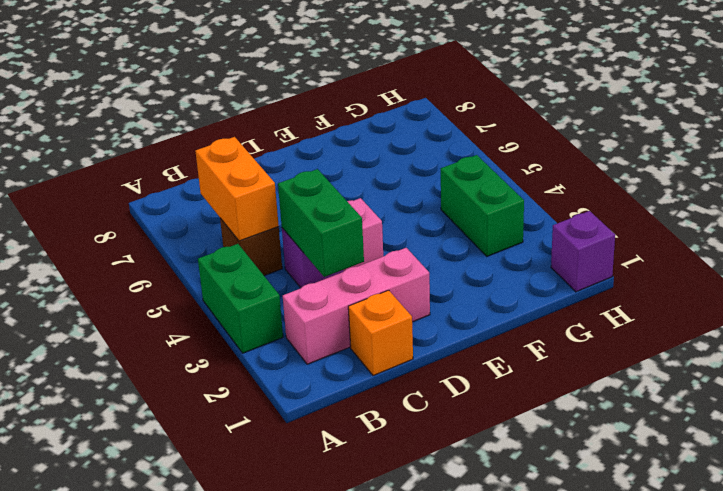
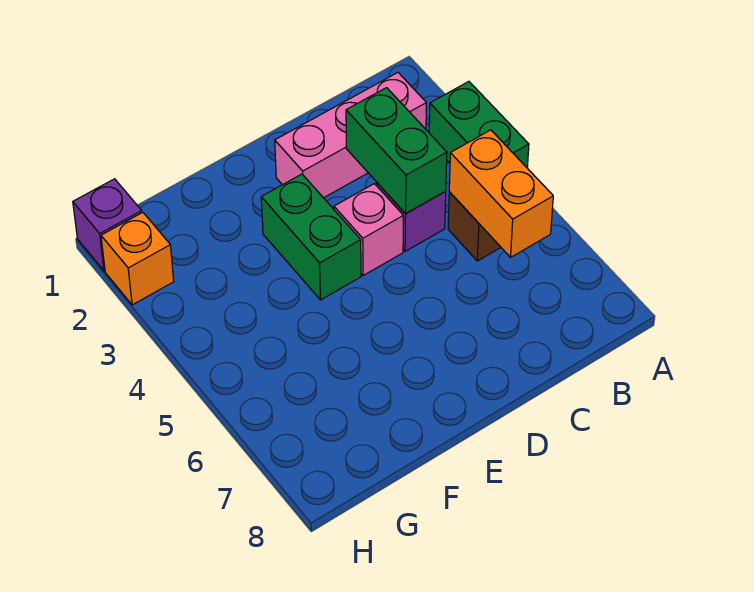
orange 1x1 brick [348,290,413,376] -> orange 1x1 brick moved to [101,213,174,305]
green 1x2 brick [441,155,524,256] -> green 1x2 brick moved to [261,174,361,300]

